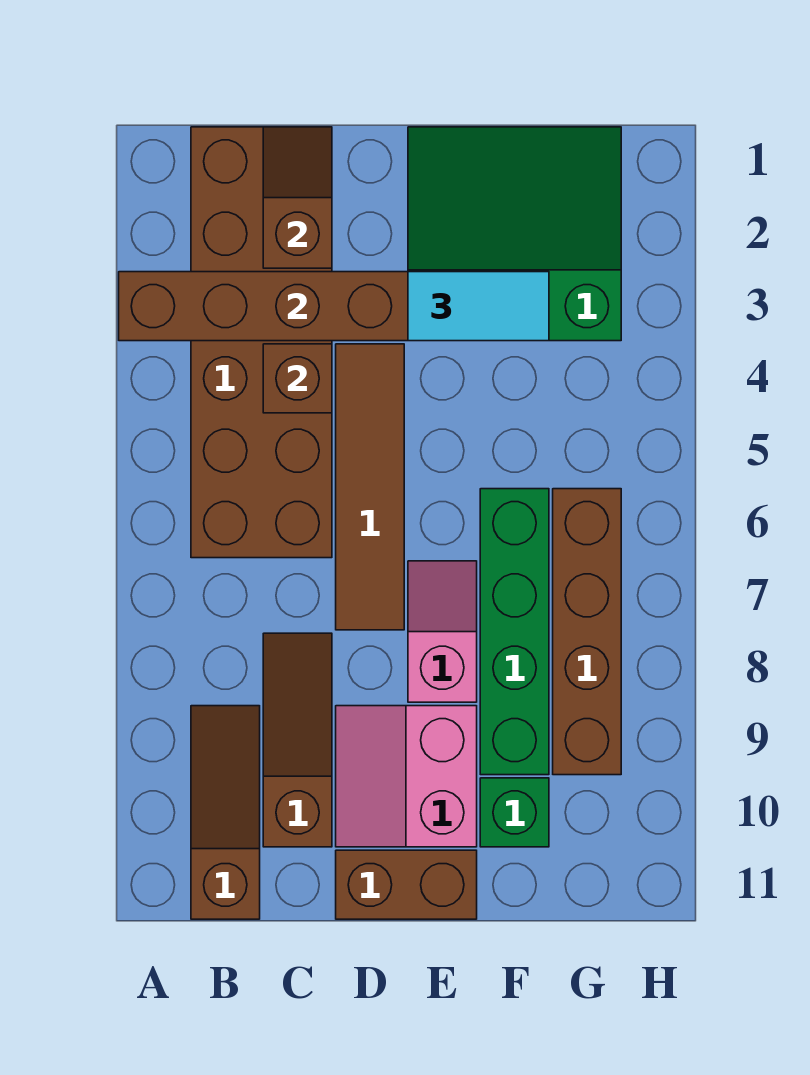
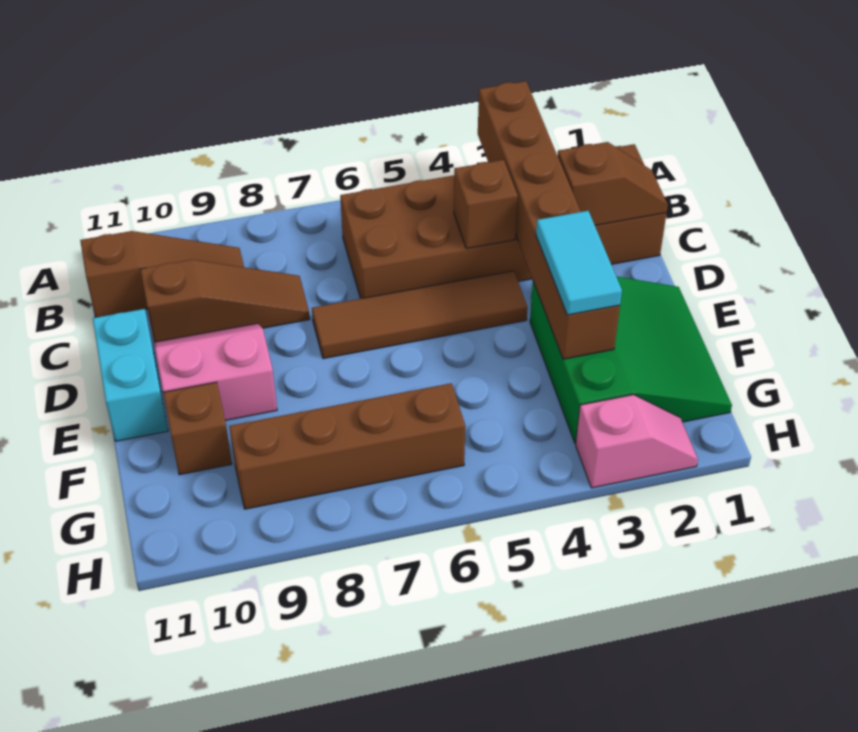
brown 1x2 brick [336,850,477,919] -> cyan 1x2 brick [93,309,168,441]
pink 1x2 slope [408,561,477,702] -> pink 1x2 slope moved to [576,395,698,488]
green 1x4 brick [480,489,549,775] -> none
green 1x1 brick [480,778,549,847] -> brown 1x1 brick [163,382,232,475]

